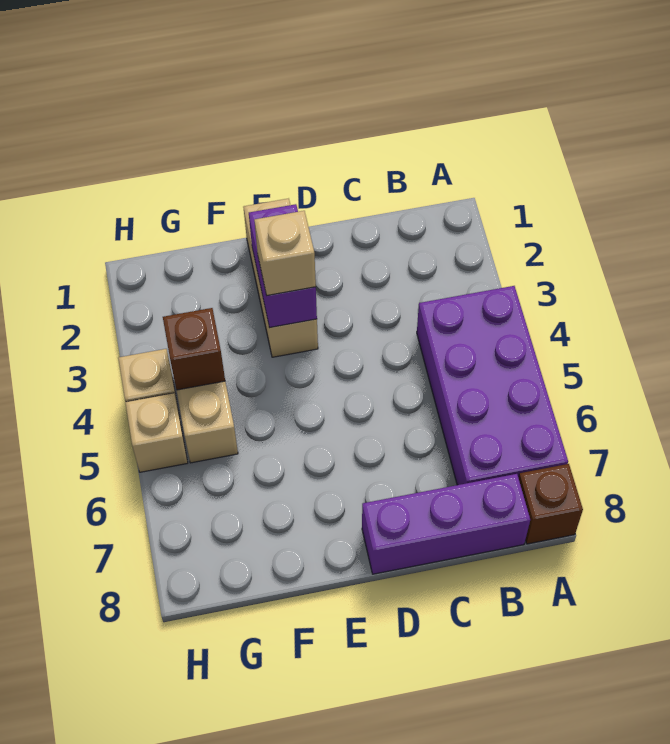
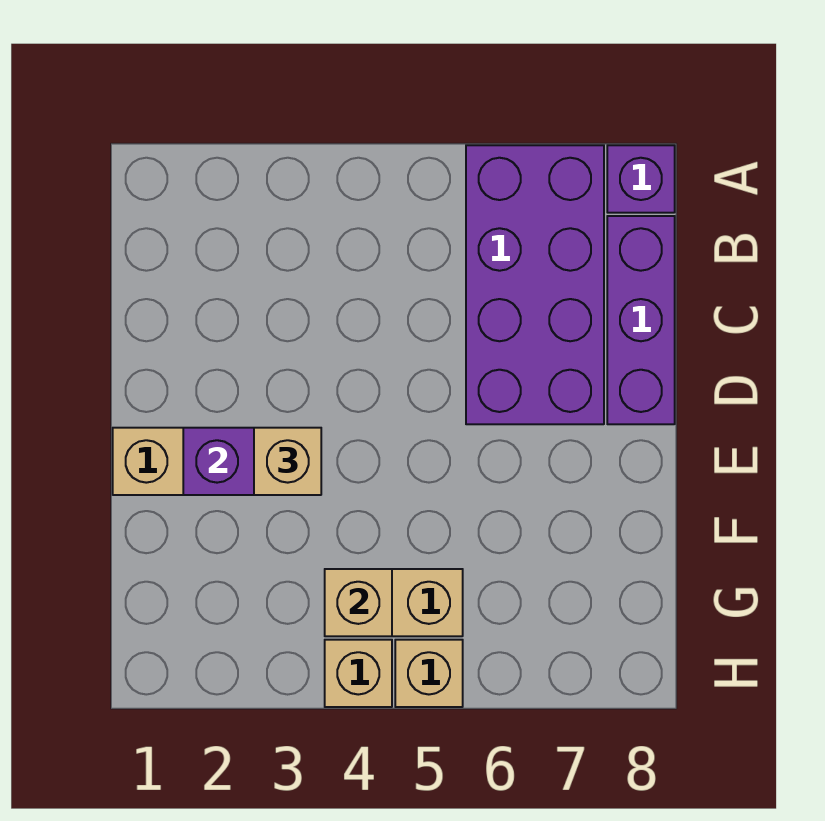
purple 2x4 brick [417,286,568,485] -> purple 2x4 brick turned to [466,145,604,424]
brown 1x1 brick [519,464,583,544] -> purple 1x1 brick [607,145,675,213]
brown 1x1 brick [163,308,225,390] -> tan 1x1 brick [325,569,392,636]

